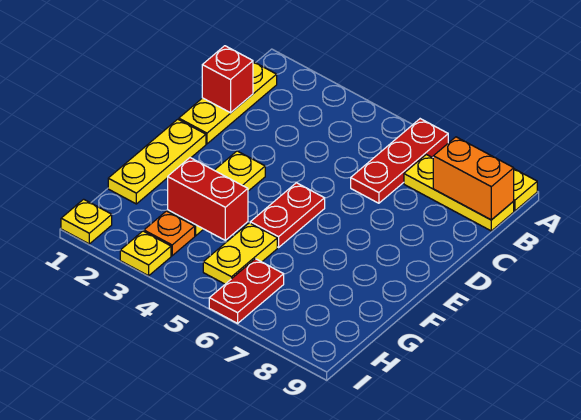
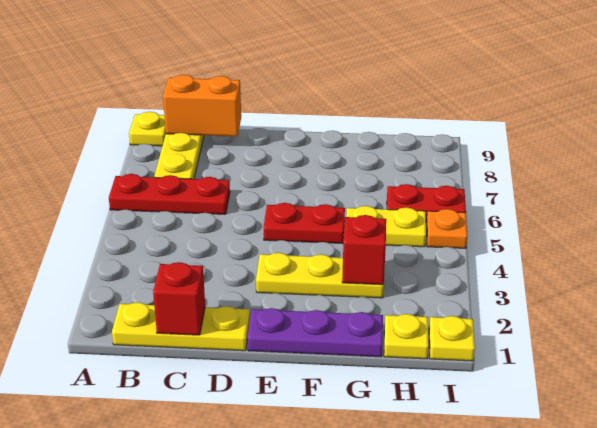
orange 1x2 brick [433,137,514,220] -> orange 1x2 brick turned to [163,75,241,136]
yellow 1x3 plate [108,119,206,204] -> purple 1x3 plate [248,308,383,357]
red 1x2 brick [168,158,248,240] -> red 1x1 brick [342,215,386,285]
orange 1x1 plate [144,211,195,256] -> orange 1x1 plate moved to [427,209,467,248]
yellow 1x1 plate [120,231,171,276] -> yellow 1x1 plate moved to [384,314,429,359]

